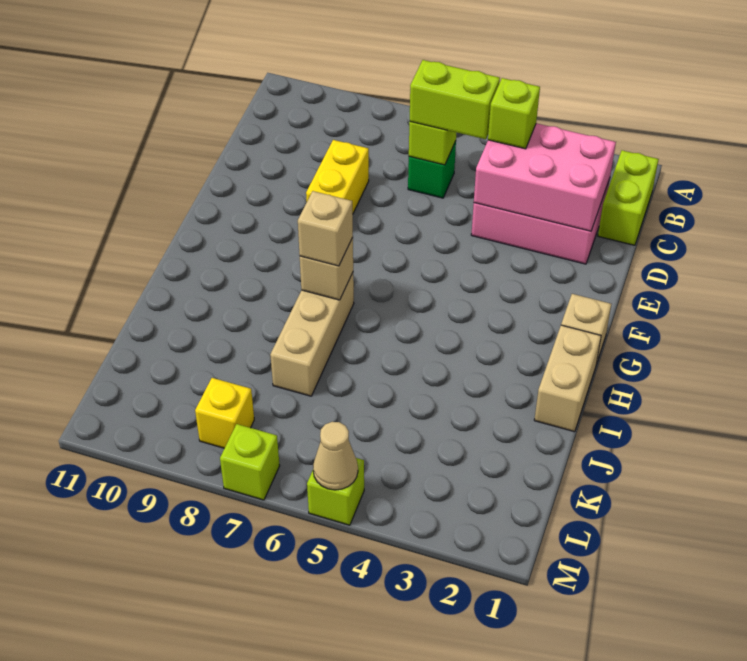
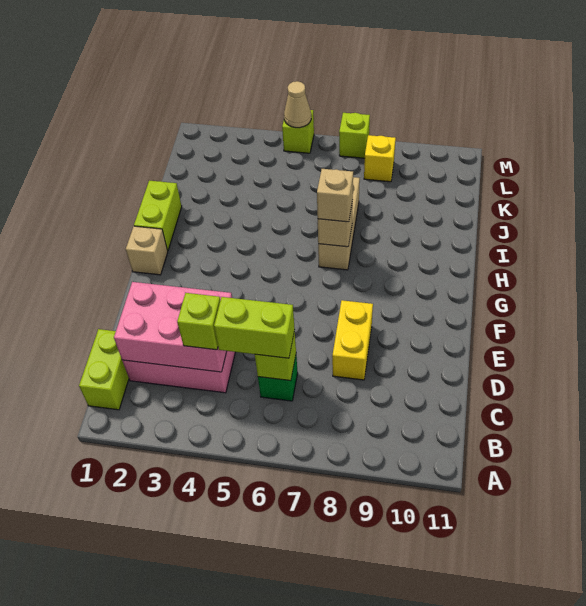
tan 1x2 brick [534,325,601,432] -> lime 1x2 brick [134,181,182,251]

